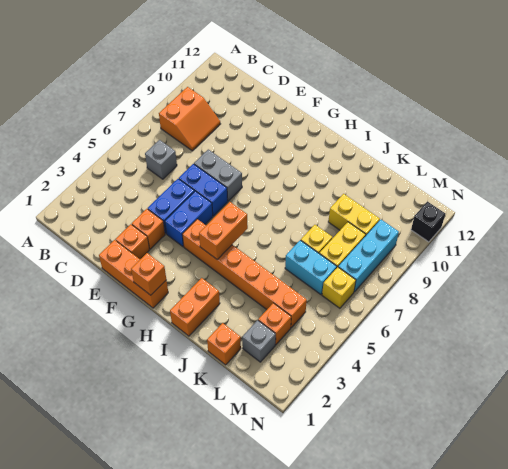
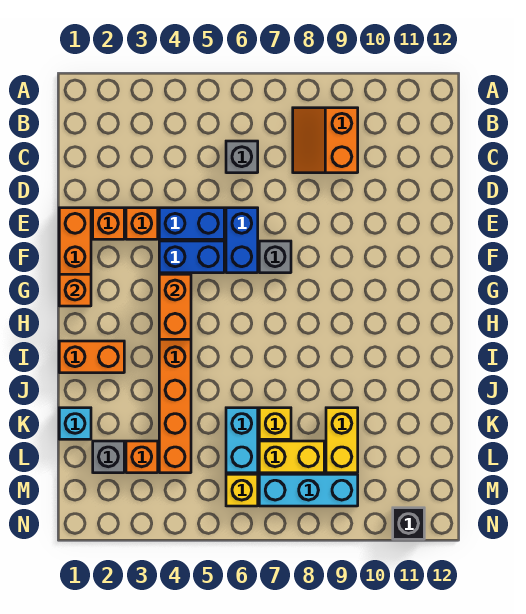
orange 2x2 slope [159,87,220,151] -> orange 2x2 slope turned to [293,108,358,173]
grey 1x2 brick [194,149,242,201] -> grey 1x1 brick [259,241,291,273]
orange 1x2 brick [199,202,248,260] -> orange 1x2 brick turned to [159,274,191,339]
orange 1x1 brick [207,323,241,365] -> cyan 1x1 brick [59,408,91,439]

